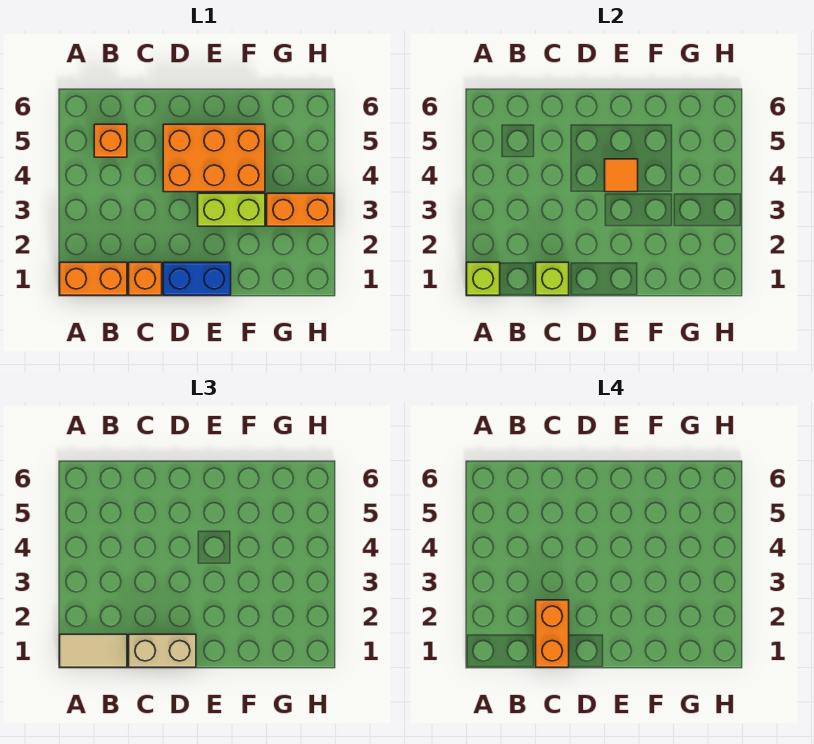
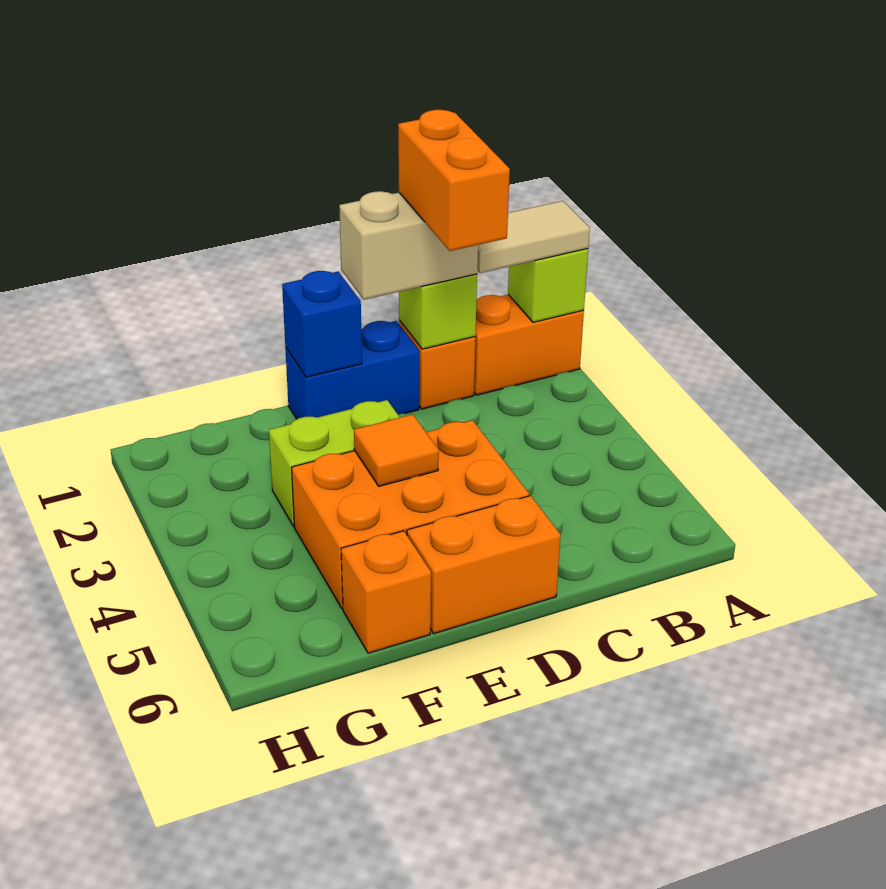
orange 1x1 brick [94,124,127,157] -> orange 1x1 brick moved to [341,531,431,653]
none -> blue 1x1 brick [282,271,362,377]
orange 1x2 brick [267,193,334,226] -> orange 1x2 brick moved to [407,496,560,634]

